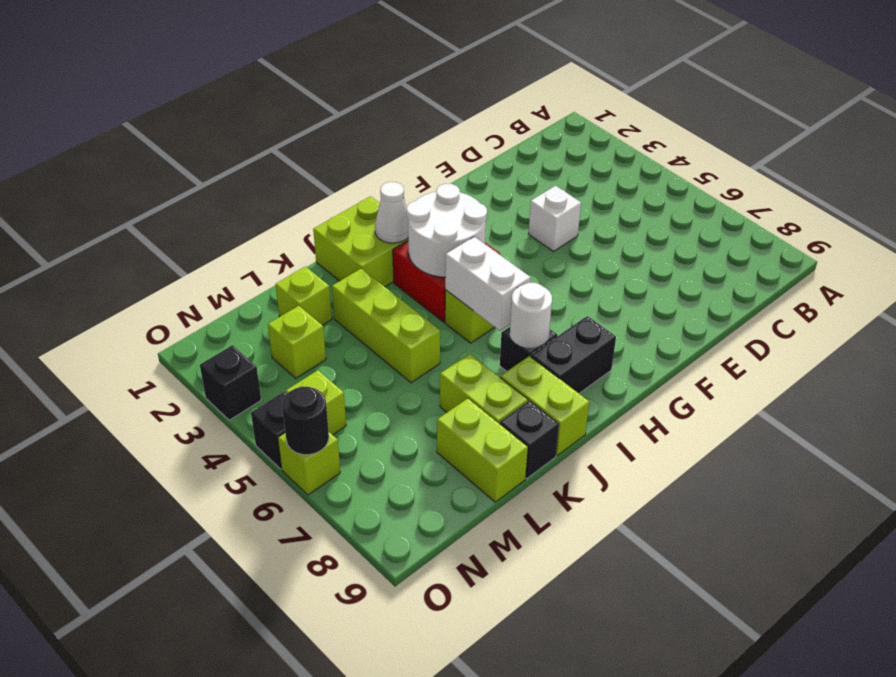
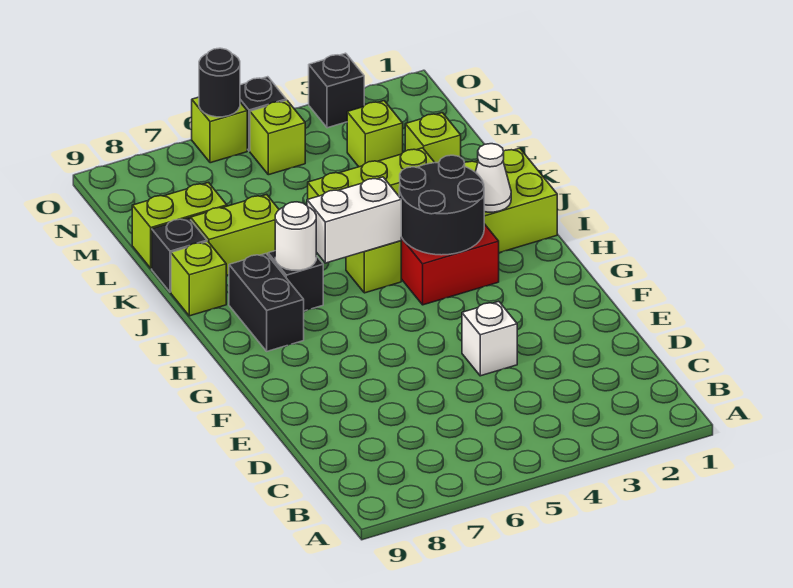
white 2x2 round brick [407,184,487,277] -> black 2x2 round brick [399,155,484,255]
lime 1x2 brick [500,356,589,456] -> lime 1x1 brick [171,242,226,316]

